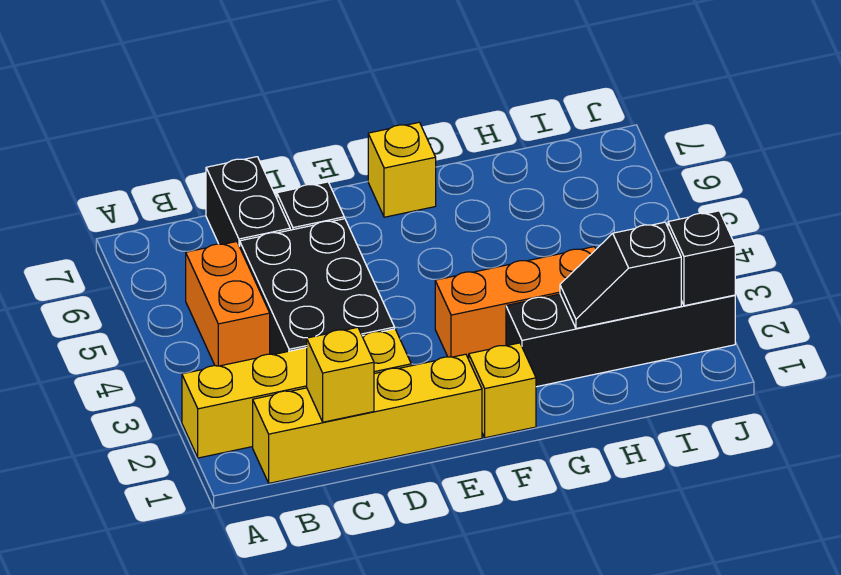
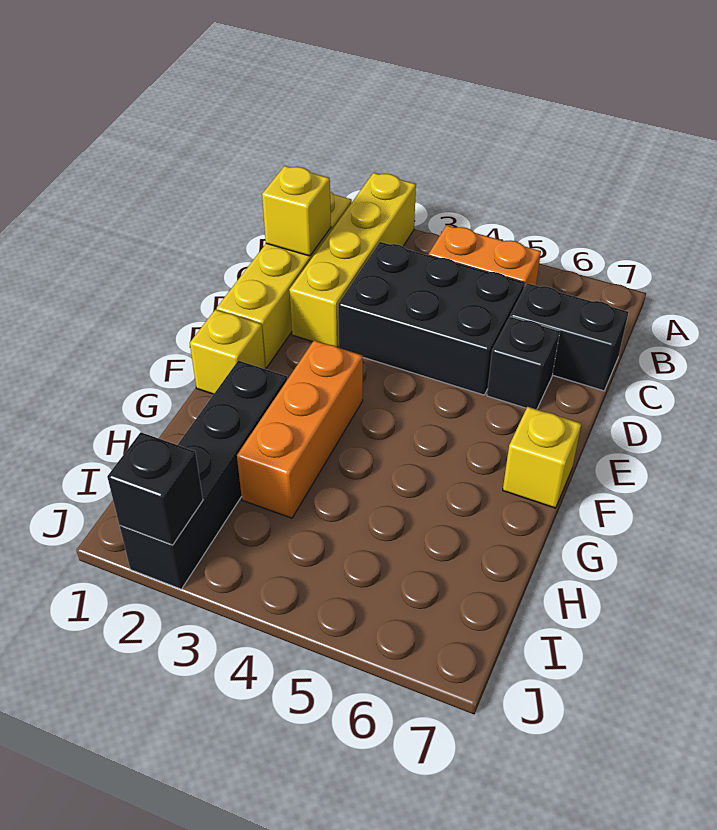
black 1x2 slope [560,222,681,329] -> none

